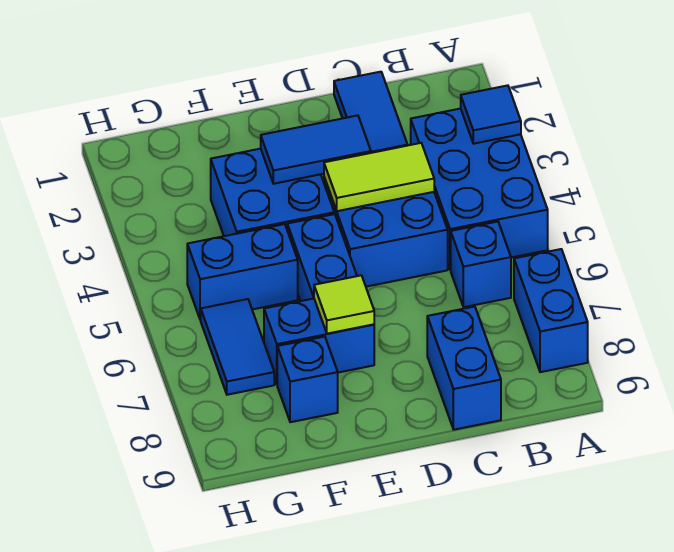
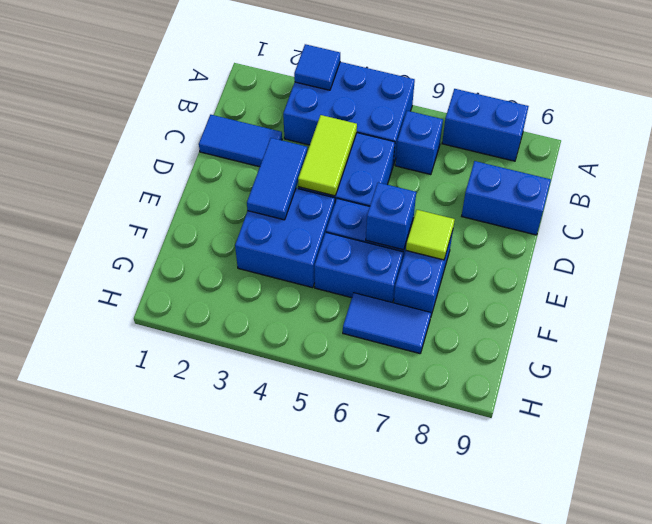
blue 1x2 brick [187,224,298,320] -> blue 1x2 brick turned to [314,233,403,303]
blue 1x1 brick [277,337,338,422] -> blue 1x1 brick moved to [366,183,416,250]

